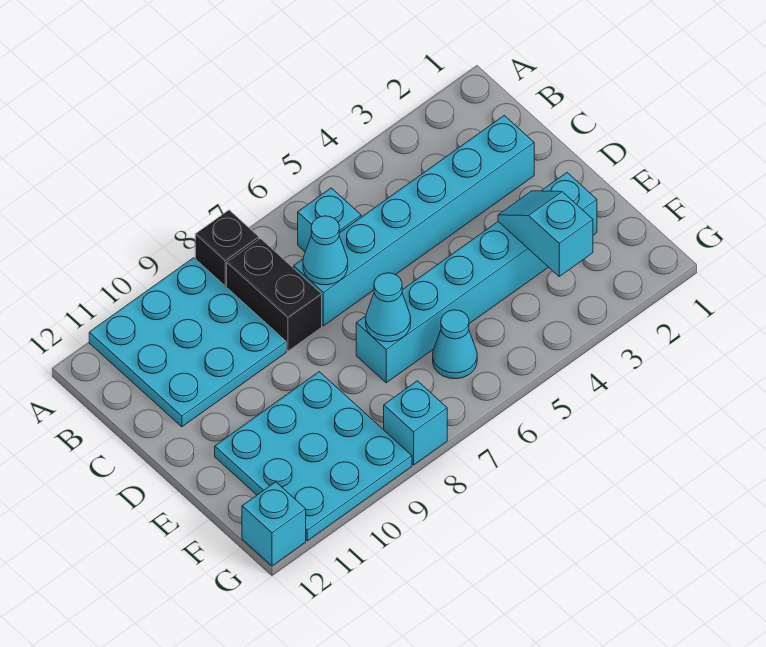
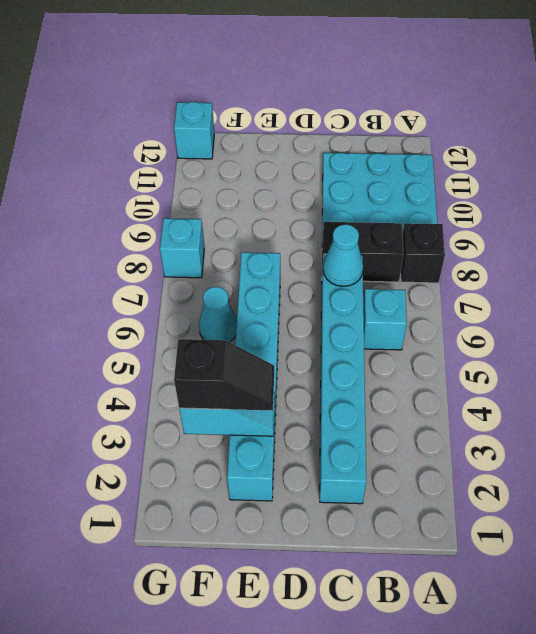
none -> black 1x2 slope [174,339,274,411]
cyan 1x1 cone [366,273,411,342] -> none
cyan 3x3 plate [215,372,412,541] -> none

